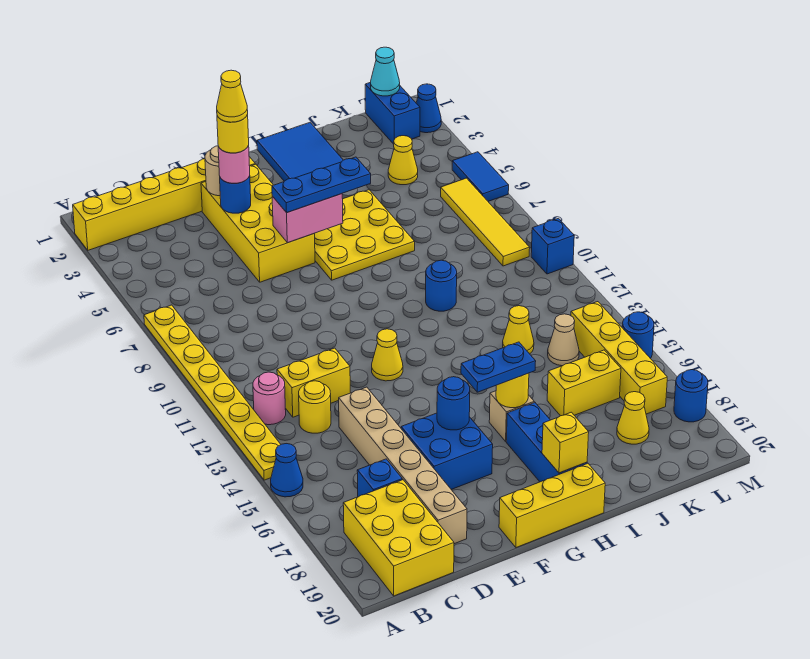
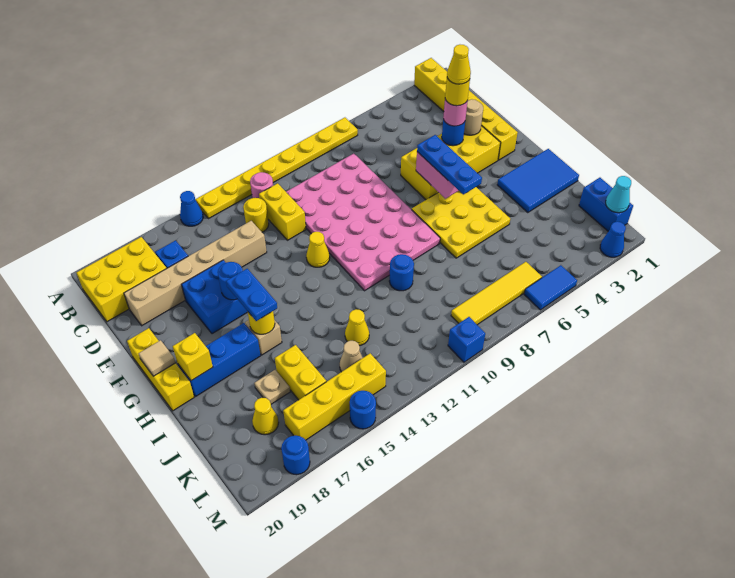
none -> pink 4x6 plate [286,154,440,291]
none -> tan 1x1 tile [139,340,176,376]
none -> tan 1x1 plate [254,370,290,404]
yellow 1x1 cone [388,136,418,185] -> none
blue 1x2 brick [365,82,420,144] -> blue 1x2 brick turned to [579,178,633,231]

